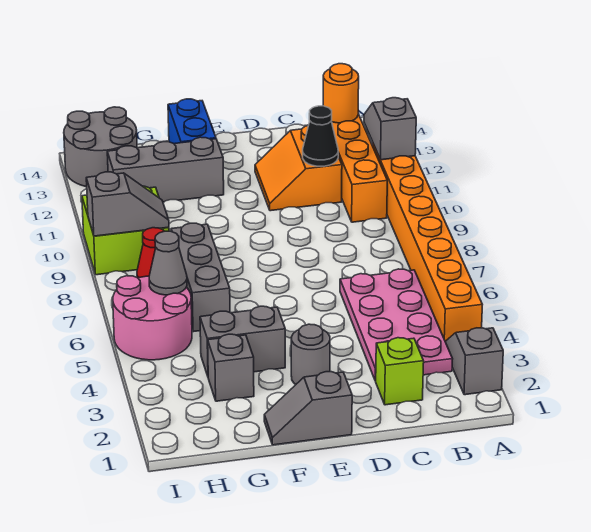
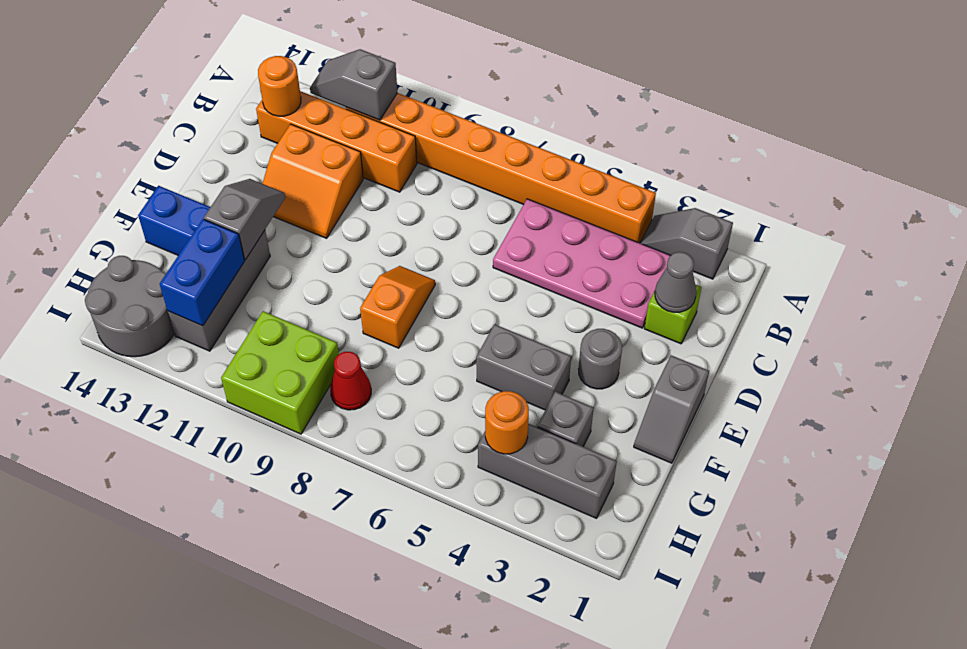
black 1x1 cone [303,106,338,166] -> none
none -> orange 1x2 slope [360,266,435,348]
grey 1x2 brick [200,306,285,376] -> grey 1x2 brick turned to [476,324,571,410]
grey 1x3 brick [171,223,230,332] -> grey 1x3 brick moved to [478,424,617,518]
none -> blue 1x2 brick [160,219,245,326]
none -> orange 1x1 round brick [485,391,529,454]
pink 2x2 round brick [113,276,192,360] -> none
grey 1x1 cone [149,231,187,295] -> grey 1x1 cone moved to [655,252,696,312]
grey 1x2 slope [86,172,169,236] -> grey 1x2 slope moved to [204,179,285,260]

